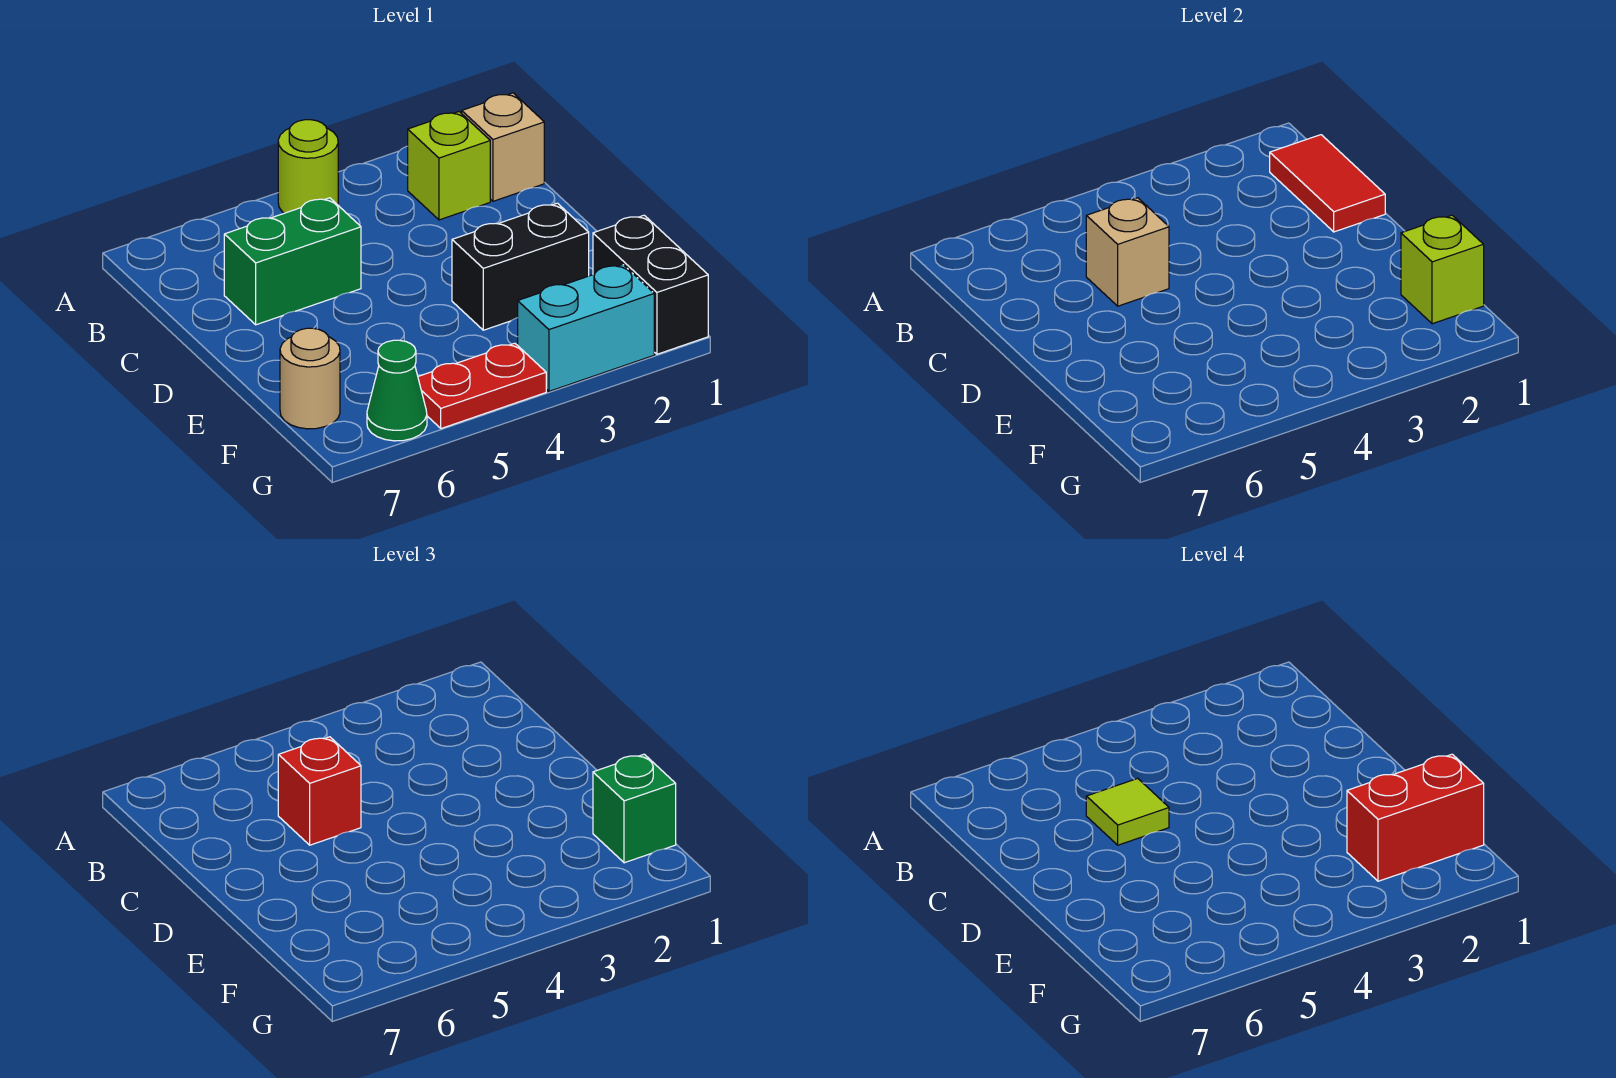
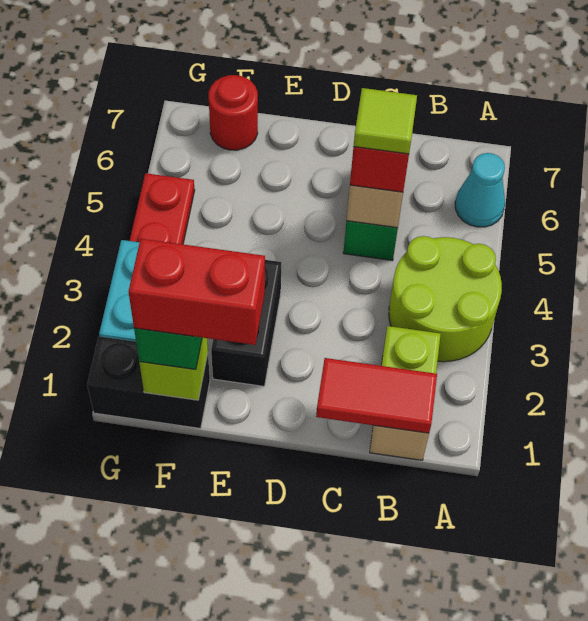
lime 1x1 round brick [278,120,338,213] -> lime 2x2 round brick [389,236,502,362]
none -> cyan 1x1 cone [455,153,505,227]
red 1x2 brick [1347,754,1484,881] -> red 1x2 brick turned to [128,239,265,345]
tan 1x1 round brick [280,328,340,429] -> red 1x1 round brick [209,75,258,150]
green 1x1 cone [367,340,427,441] -> none

